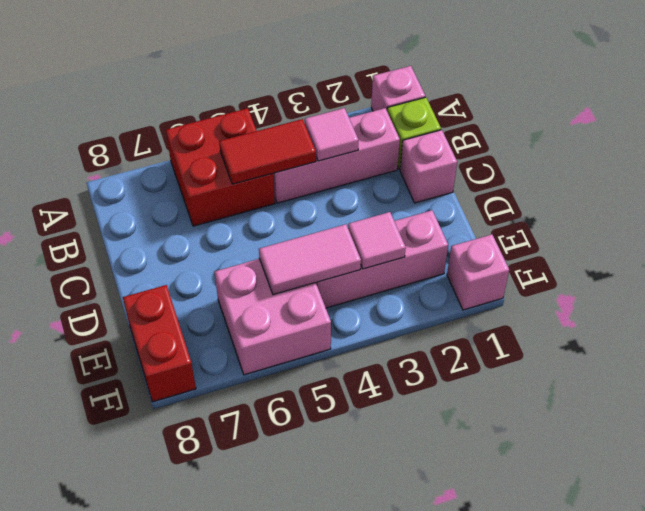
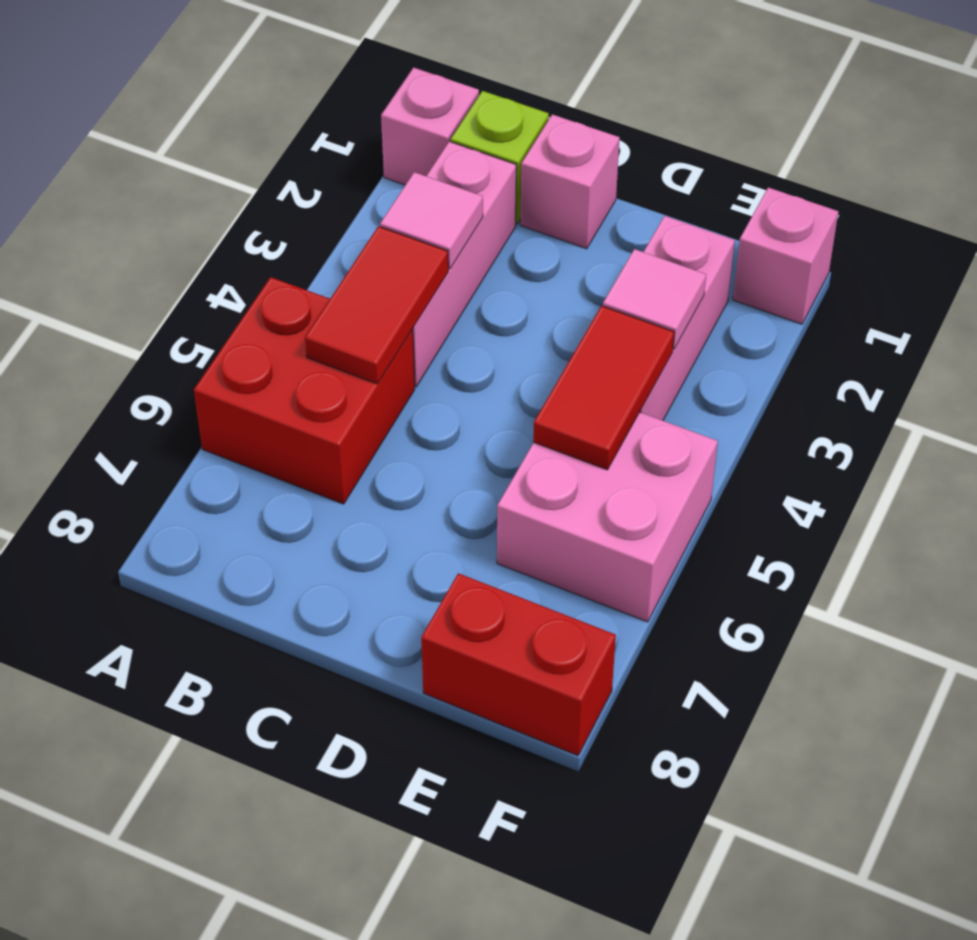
pink 1x2 tile [259,224,361,295] -> red 1x2 tile [533,306,674,470]

